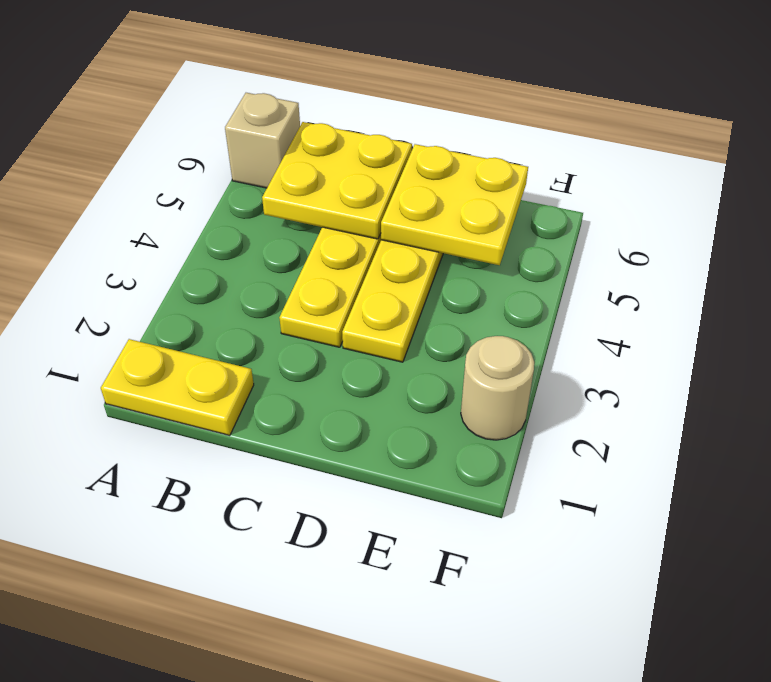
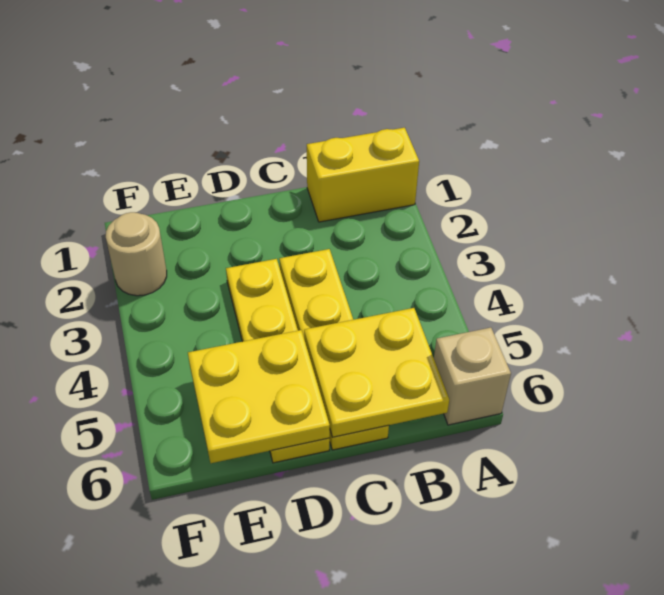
yellow 1x2 plate [101,339,254,436] -> yellow 1x2 brick [307,128,419,222]

